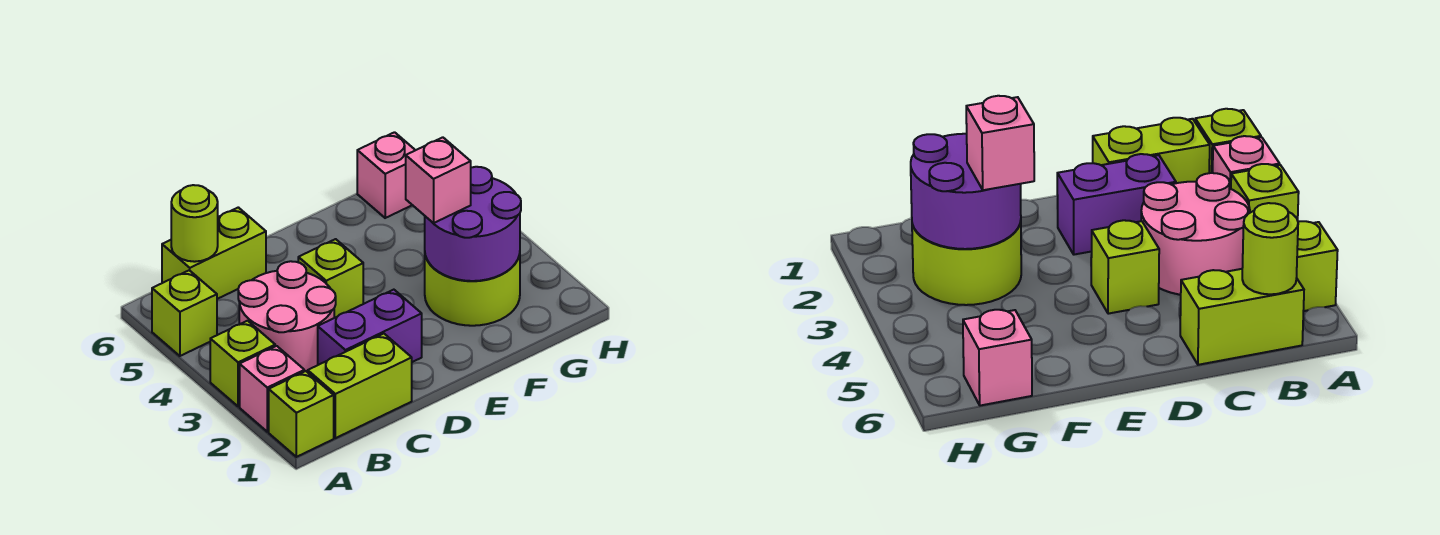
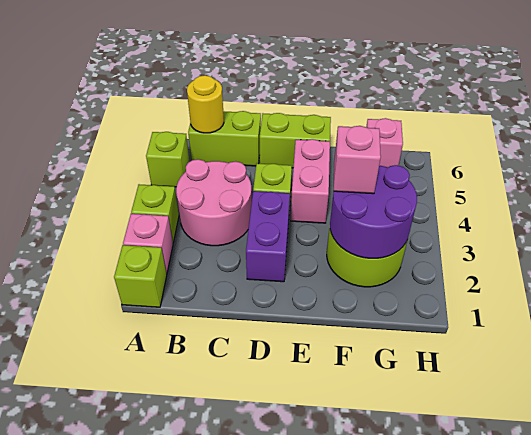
lime 1x2 brick [308,334,412,438] -> lime 1x2 brick moved to [260,113,331,168]
lime 1x1 round brick [171,185,218,262] -> yellow 1x1 round brick [187,75,224,133]
purple 1x2 brick [318,290,422,365] -> purple 1x2 brick turned to [246,191,290,282]
none -> pink 1x2 brick [291,139,330,223]

